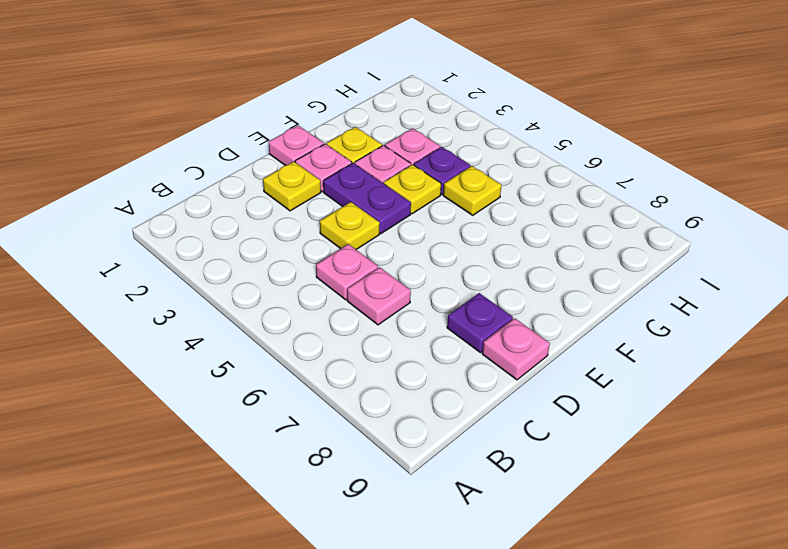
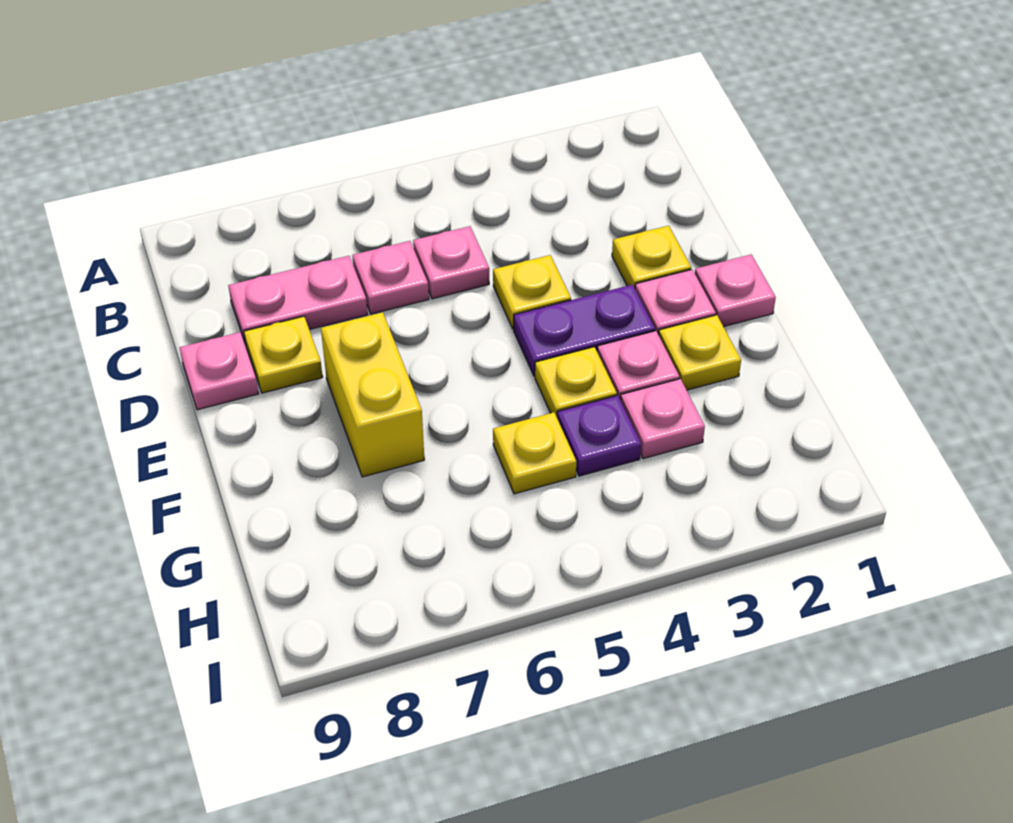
none -> pink 1x2 plate [228,256,368,345]
purple 1x1 plate [447,293,513,353] -> yellow 1x1 plate [244,316,323,393]
none -> yellow 1x2 brick [321,312,424,477]

